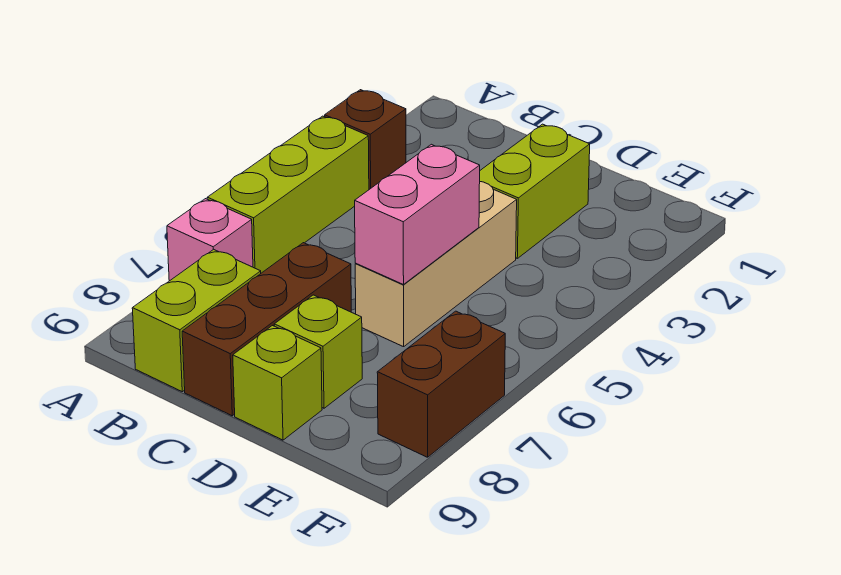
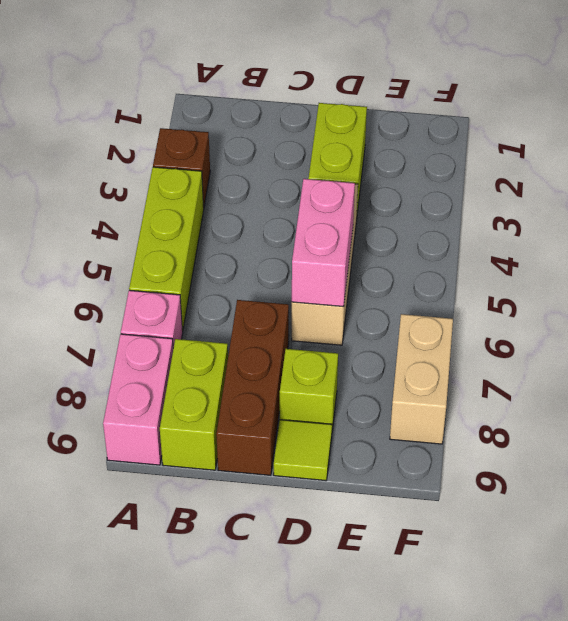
none -> pink 1x2 brick [103,334,173,465]
lime 1x1 brick [233,326,322,440] -> lime 1x1 tile [274,420,332,481]
brown 1x2 brick [377,311,505,457] -> tan 1x2 brick [390,314,453,444]

